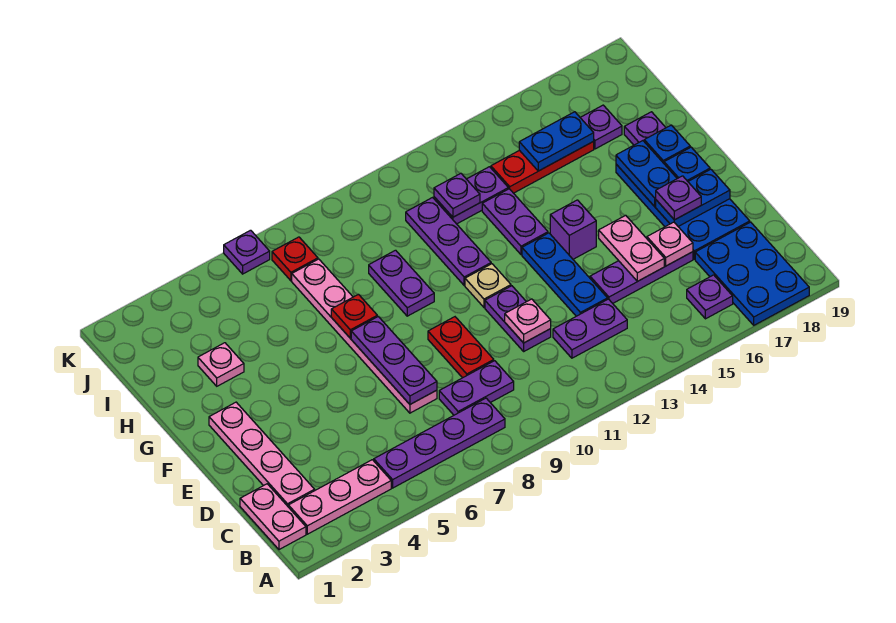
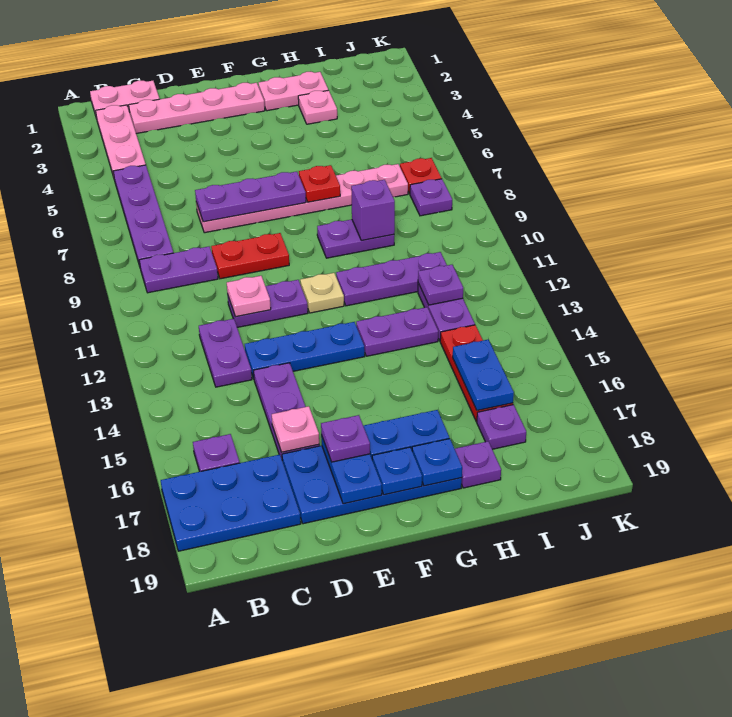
purple 1x2 plate [439,361,514,415] -> purple 1x2 plate turned to [139,247,218,293]
pink 1x2 plate [599,215,664,281] -> pink 1x2 plate moved to [258,72,328,111]
purple 1x1 brick [550,200,596,259] -> purple 1x1 brick moved to [351,180,395,240]
purple 1x1 plate [224,230,270,274] -> purple 1x1 plate moved to [410,179,452,216]

